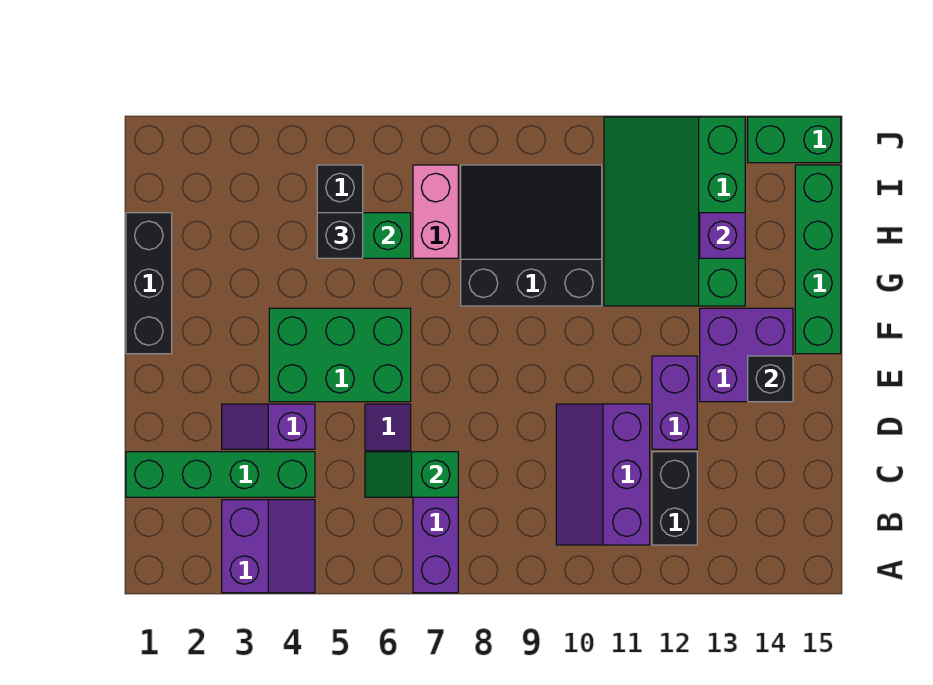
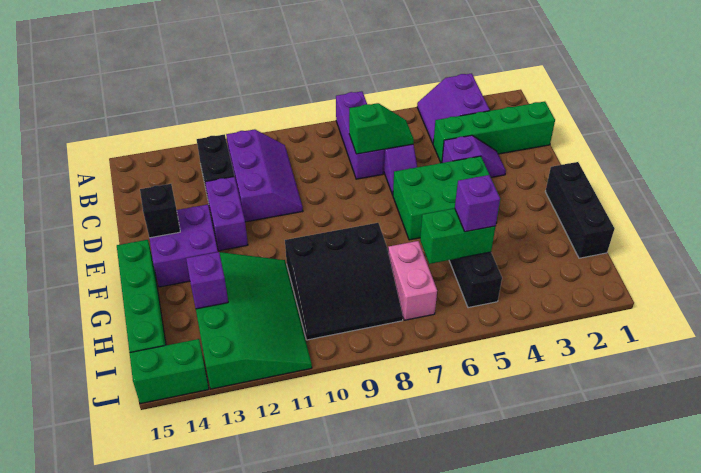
black 1x1 brick [317,213,363,258] -> purple 1x1 brick [455,175,500,232]

